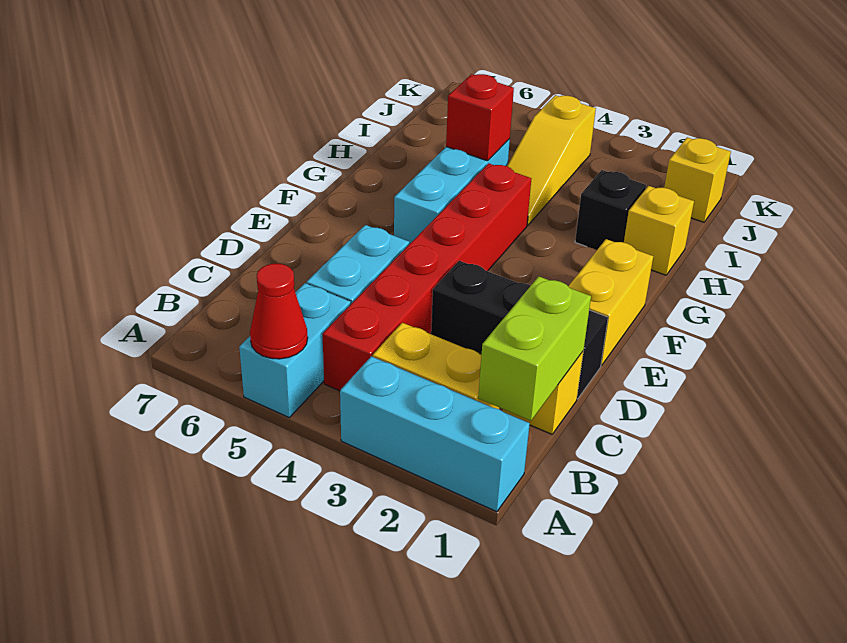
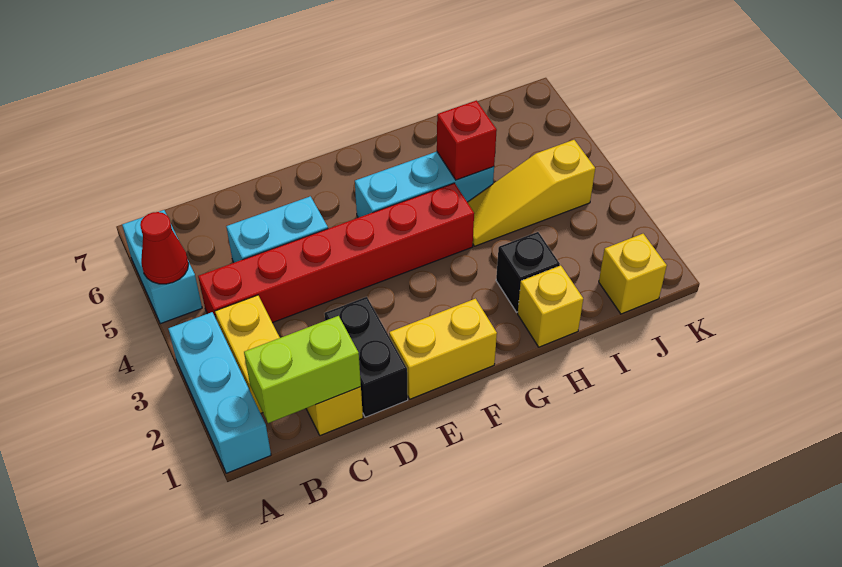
cyan 1x2 brick [239,283,351,417] -> cyan 1x2 brick turned to [122,210,202,324]
black 1x3 brick [431,261,608,399] -> black 1x2 brick [324,297,408,417]

